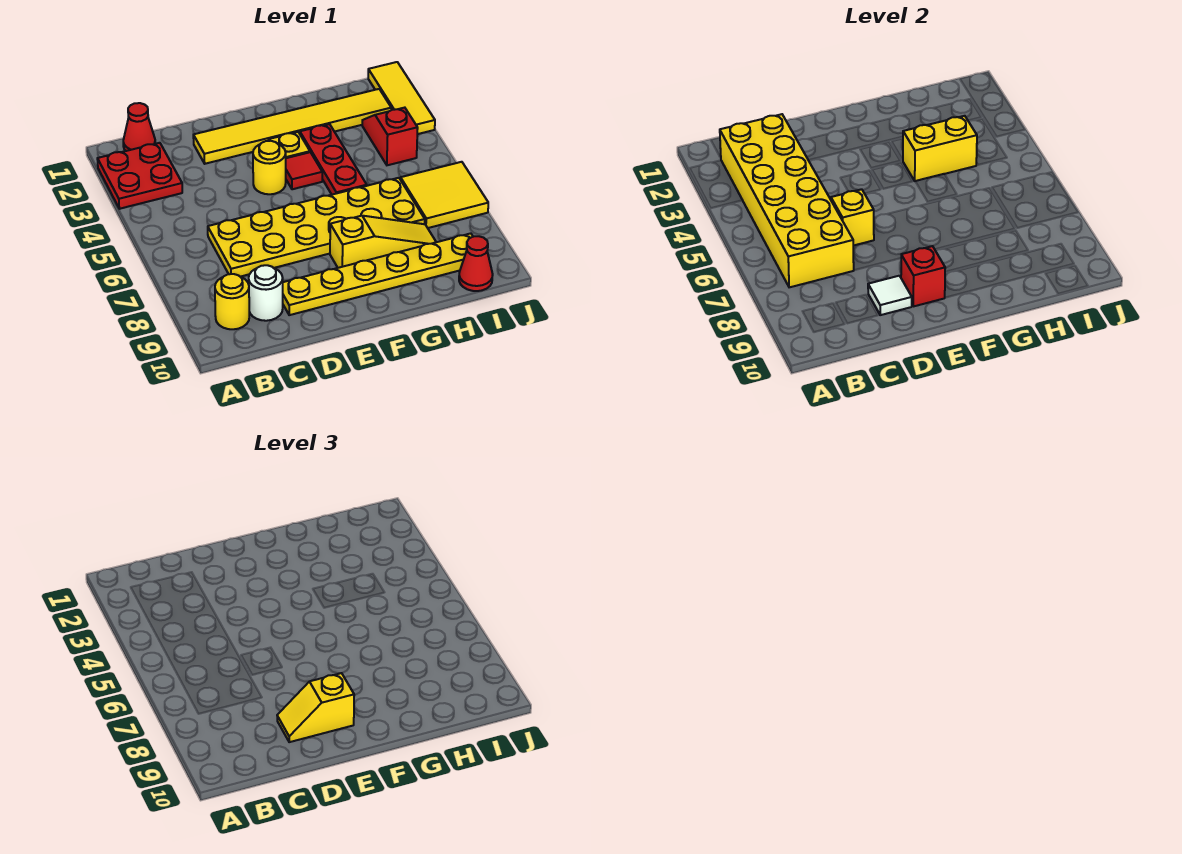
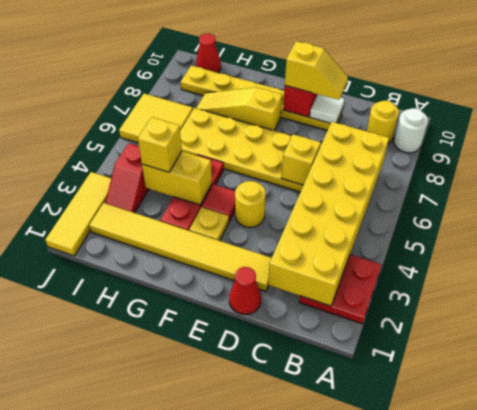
red 1x1 cone [123,103,155,151] -> red 1x1 cone moved to [229,267,261,315]
white 1x1 round brick [249,265,283,321] -> white 1x1 round brick moved to [394,108,428,153]
none -> yellow 1x1 brick [138,117,182,172]

